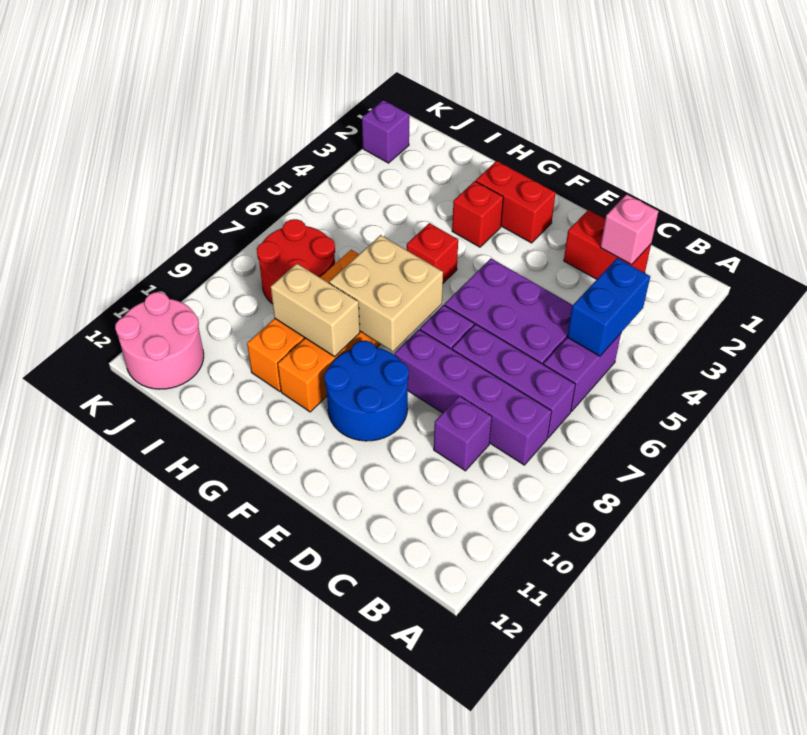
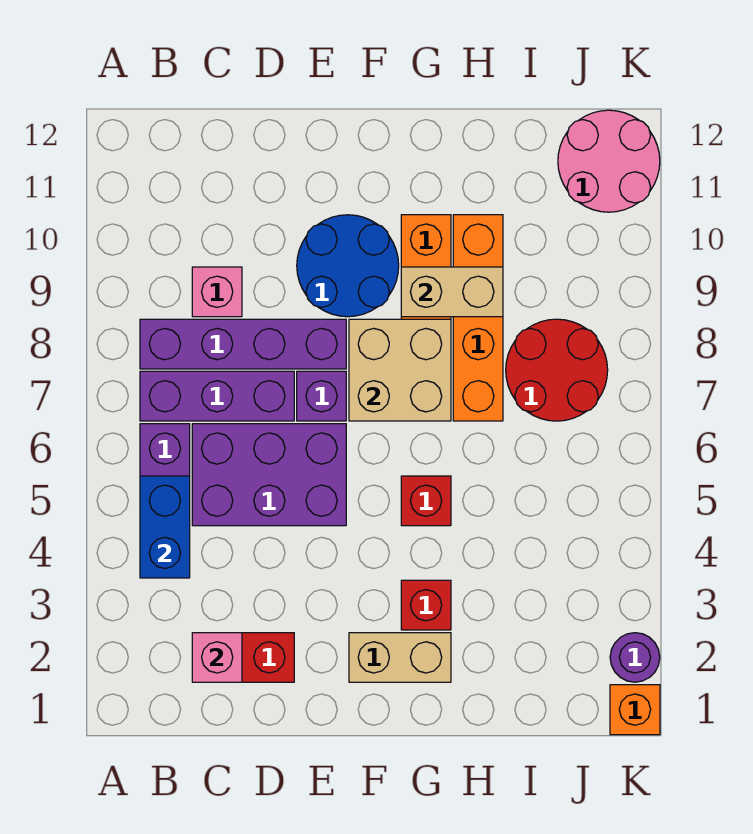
purple 1x1 brick [434,396,492,471] -> pink 1x1 brick [192,267,242,317]
red 1x2 brick [476,161,555,243] -> tan 1x2 brick [349,633,451,682]
none -> orange 1x1 brick [610,685,660,735]
purple 1x1 brick [362,100,409,163] -> purple 1x1 round brick [610,633,660,682]

